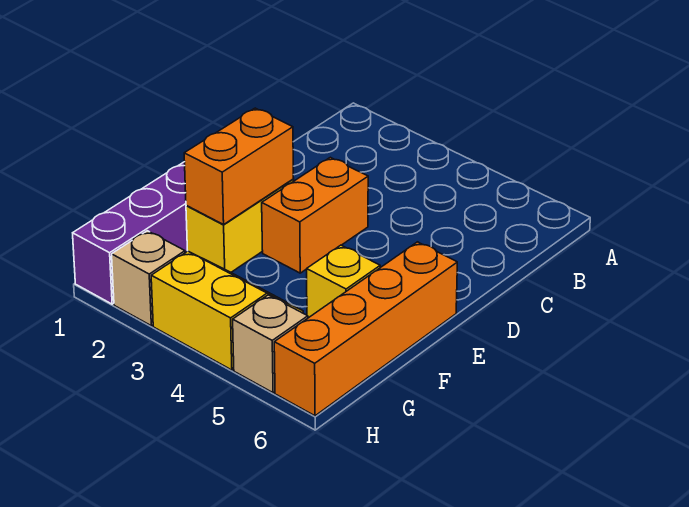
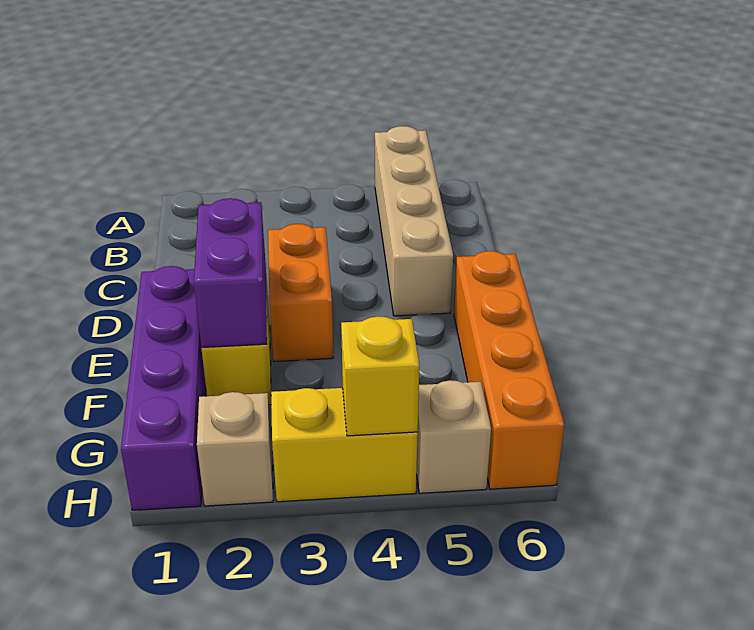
none -> tan 1x4 brick [375,126,453,316]
orange 1x2 brick [184,108,294,225] -> purple 1x2 brick [194,198,267,348]
yellow 1x1 brick [307,245,380,318] -> yellow 1x1 brick moved to [341,316,419,436]

